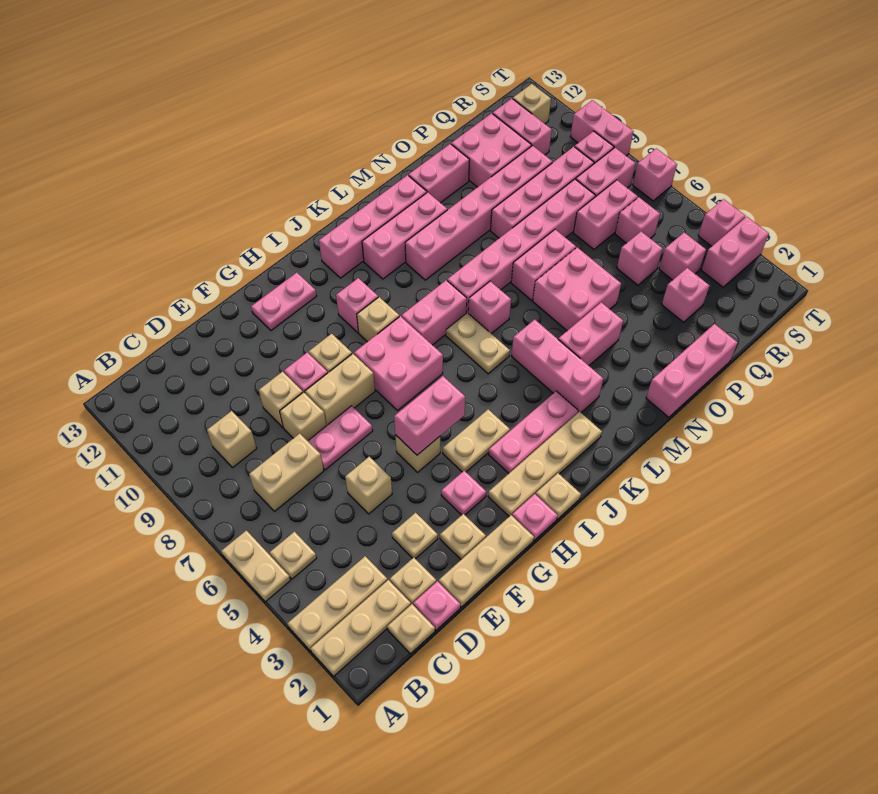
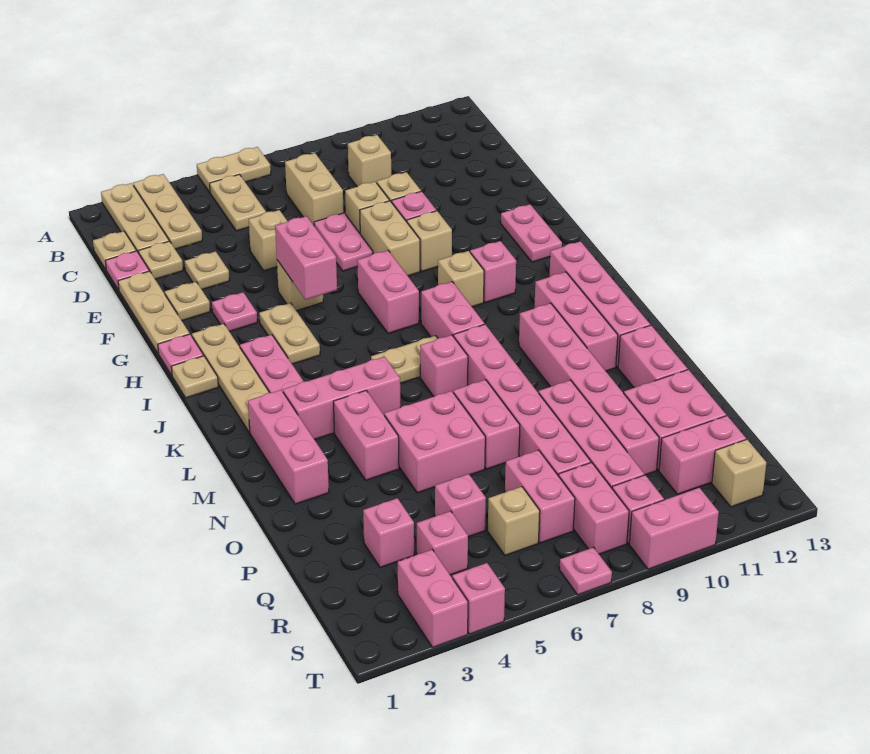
tan 1x1 plate [270,532,317,579] -> tan 1x2 plate [210,174,266,231]
pink 2x2 brick [354,316,443,410] -> pink 1x2 brick [357,251,419,333]
pink 1x3 brick [646,324,738,417] -> pink 1x3 brick moved to [248,390,329,504]
pink 1x1 brick [615,197,660,243] -> tan 1x1 brick [488,487,540,555]
pink 1x1 brick [633,148,677,201] -> pink 1x1 plate [560,547,612,595]

